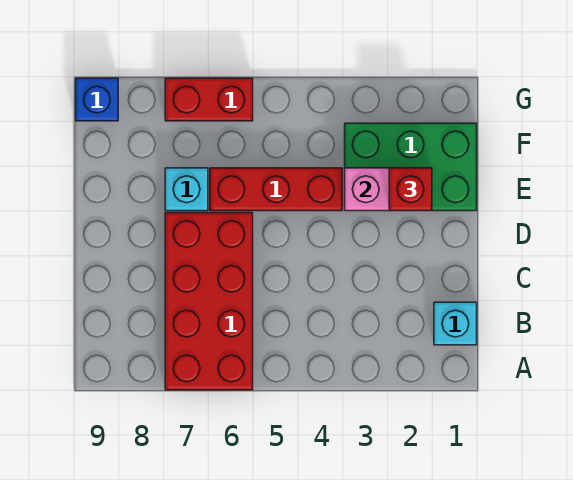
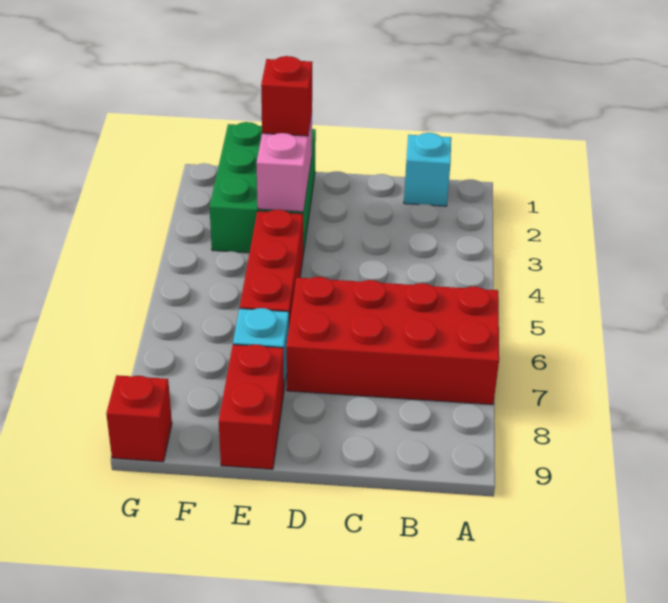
red 1x2 brick [165,78,253,121] -> red 1x2 brick moved to [219,345,284,469]
blue 1x1 brick [76,78,118,121] -> red 1x1 brick [106,375,172,462]

